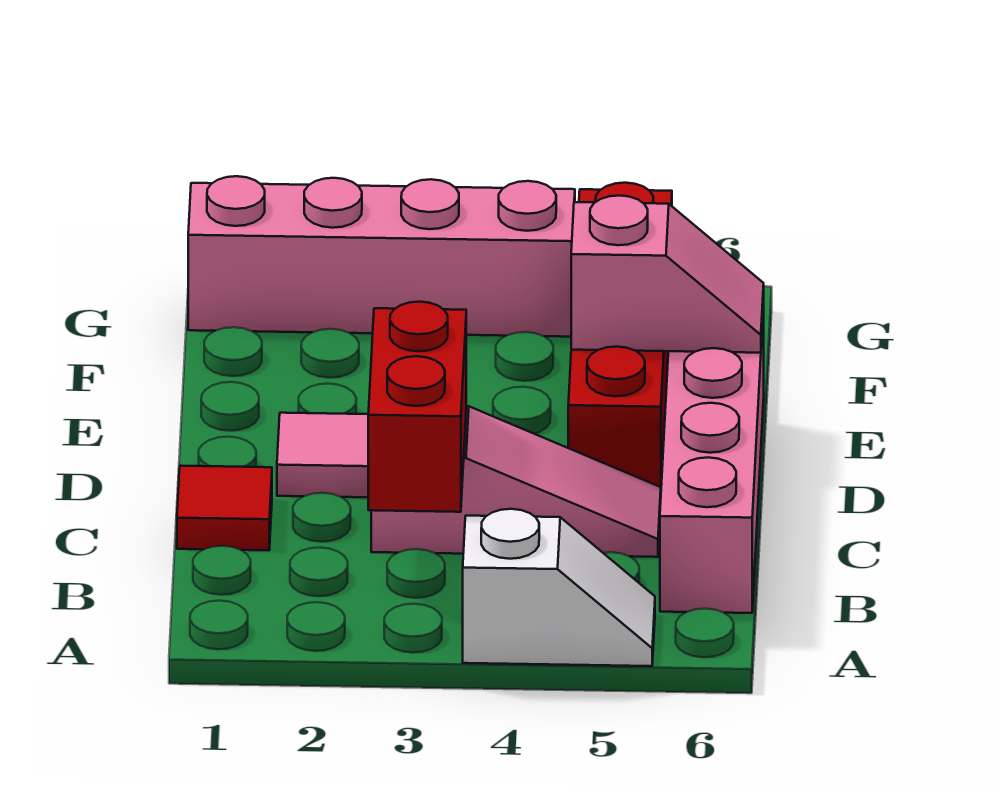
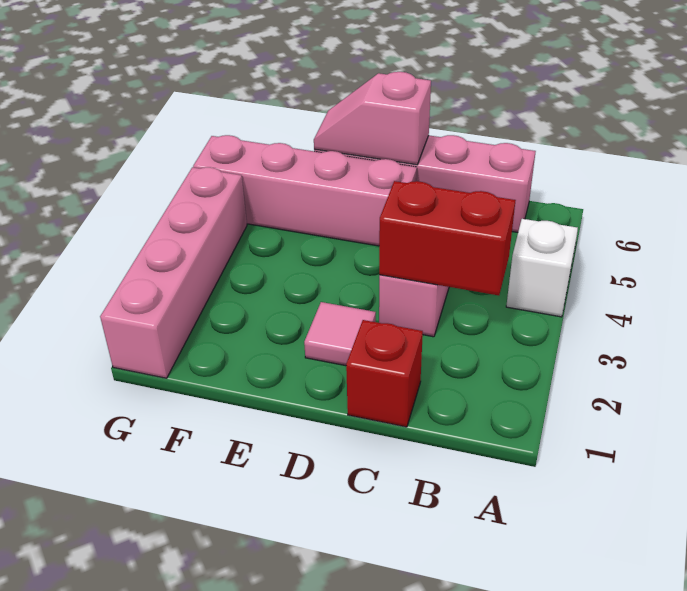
red 1x1 tile [177,466,272,550] -> red 1x1 brick [346,320,423,427]
red 1x4 brick [568,183,672,487] -> pink 1x4 brick [193,135,417,246]
pink 1x2 slope [571,196,764,353] -> pink 1x2 slope turned to [314,72,431,165]

